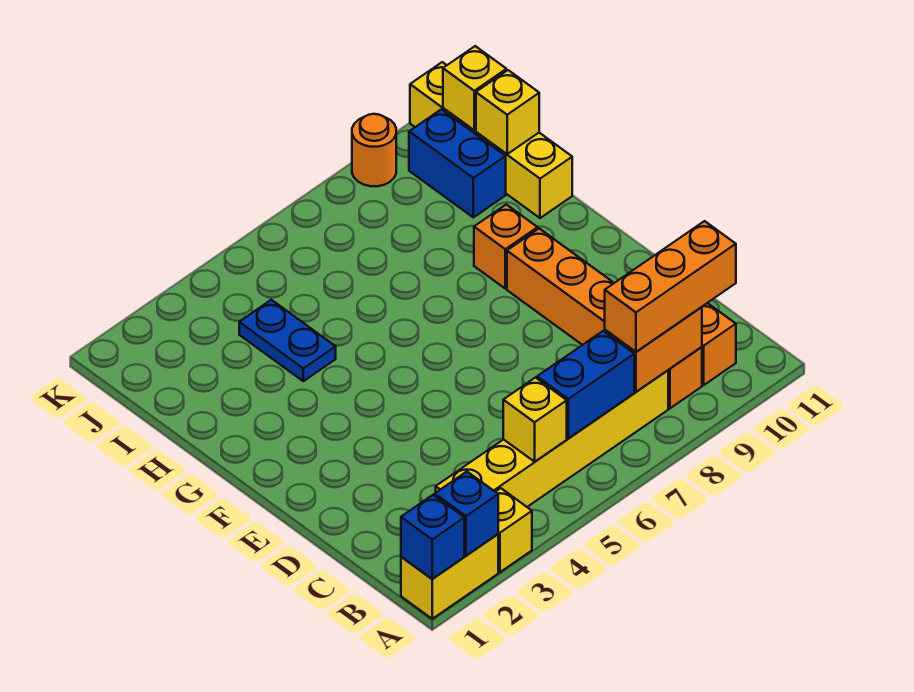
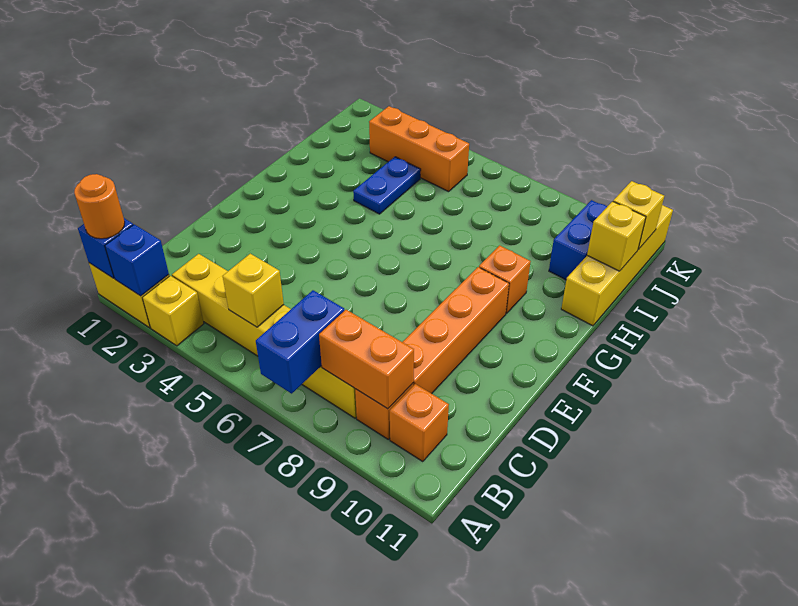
blue 1x2 brick [537,331,634,438] -> blue 1x2 brick turned to [256,290,345,394]
orange 1x3 brick [605,221,736,352] -> orange 1x3 brick moved to [369,106,469,192]
orange 1x1 round brick [352,114,396,186] -> orange 1x1 round brick moved to [74,174,125,239]

